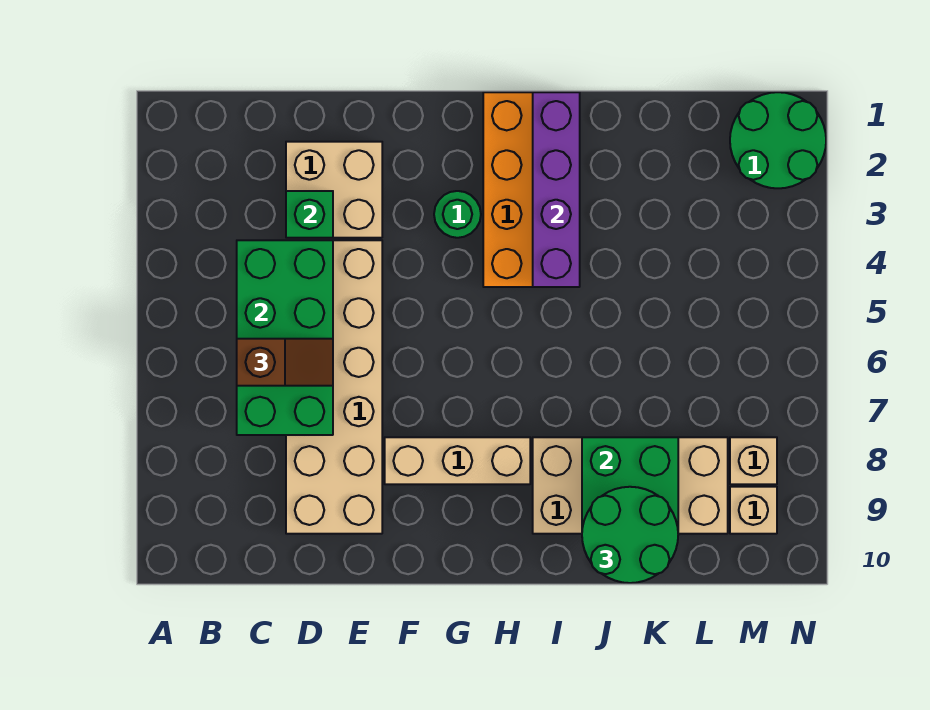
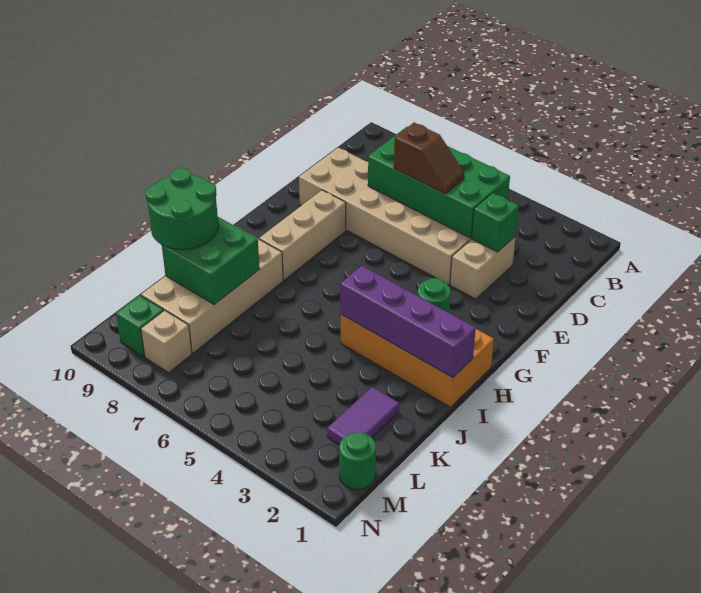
brown 1x2 slope [237,339,333,386] -> brown 1x2 slope turned to [394,123,464,194]
tan 2x2 brick [286,142,382,238] -> tan 1x2 brick [450,236,516,299]
none -> purple 1x2 tile [327,387,399,445]
green 2x2 round brick [730,92,826,188] -> green 1x1 round brick [339,432,376,490]
tan 1x1 brick [730,487,777,534] -> green 1x1 brick [116,295,164,357]

